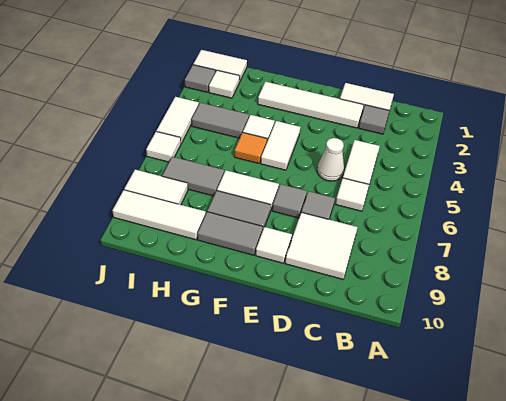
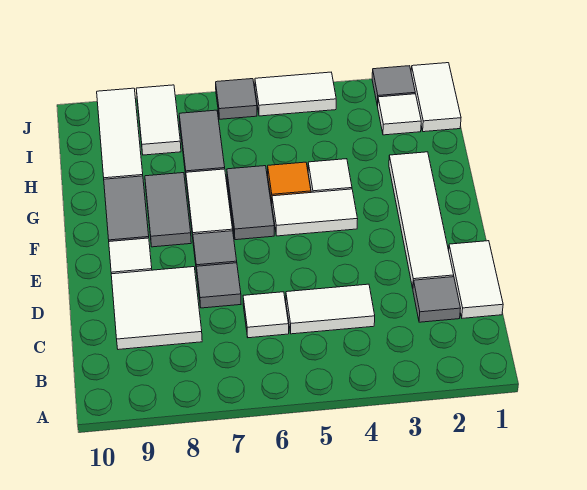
white 1x1 cone [317,138,344,181] -> none
grey 1x2 tile [192,103,249,138] -> grey 1x2 tile moved to [227,166,274,240]
white 1x1 tile [146,131,181,162] -> grey 1x1 tile [216,79,257,119]

